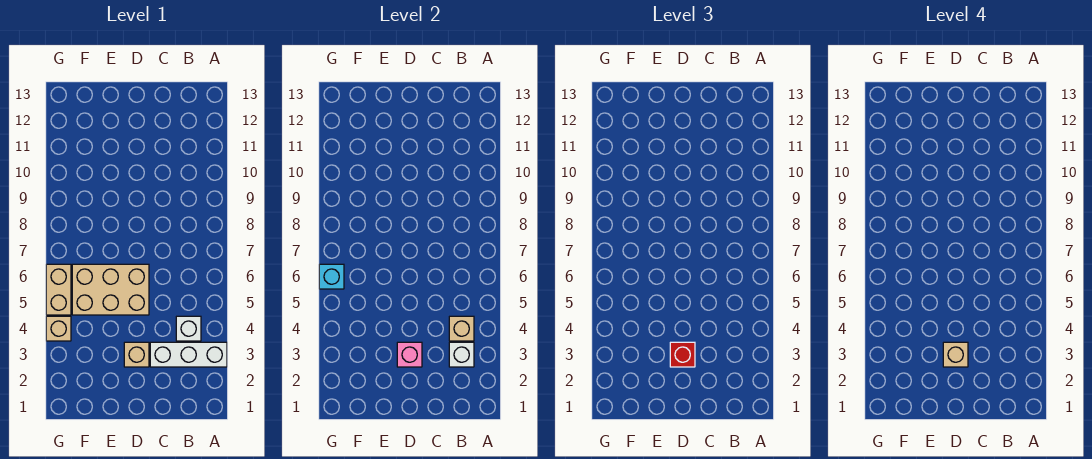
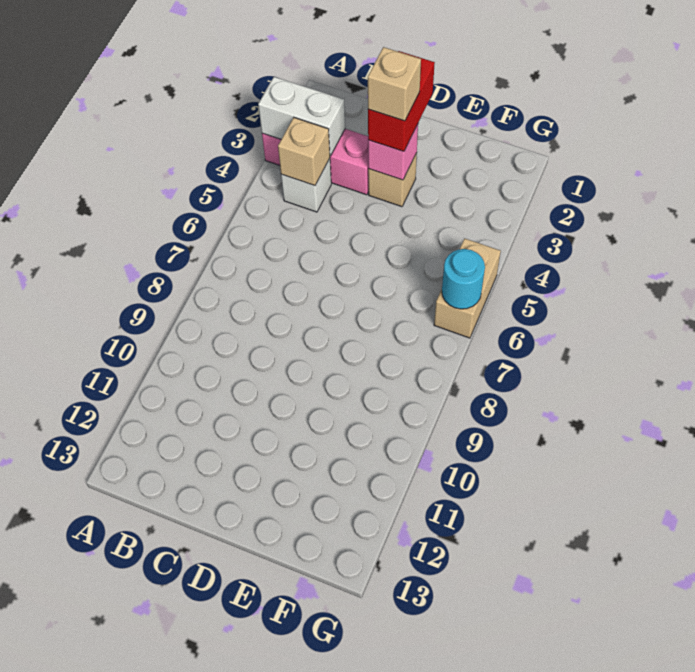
white 1x3 brick [150,342,227,367] -> pink 1x3 brick [262,129,369,195]
white 1x1 brick [449,342,474,367] -> white 1x2 brick [258,77,345,156]
red 1x1 brick [670,342,695,367] -> red 1x2 brick [368,51,435,151]
tan 2x3 brick [72,264,149,315] -> none
tan 1x1 brick [46,316,71,341] -> none
cyan 1x1 brick [319,264,344,289] -> cyan 1x1 round brick [442,249,485,309]

